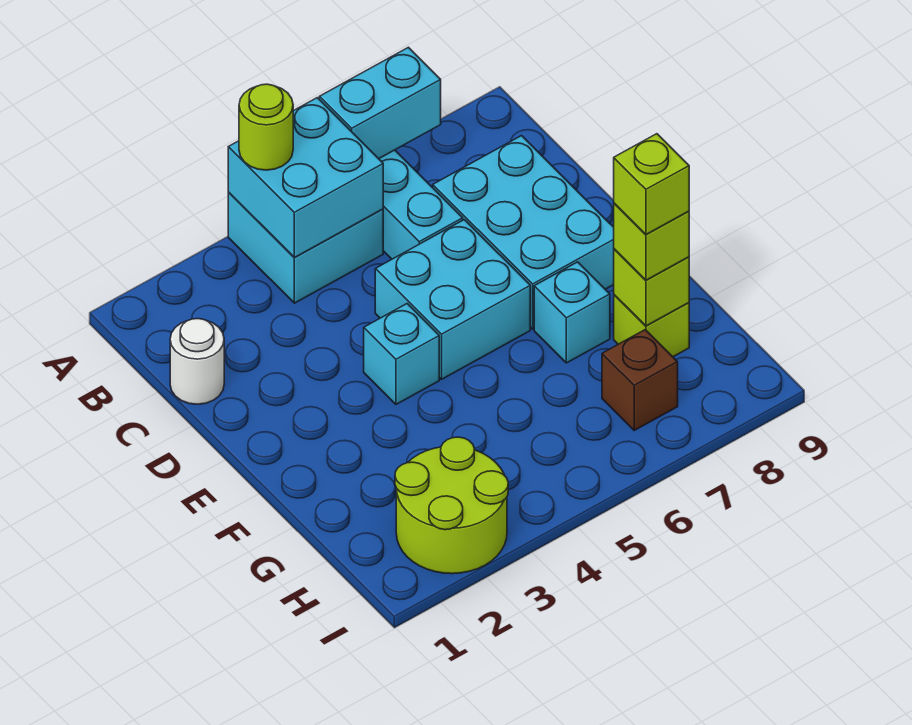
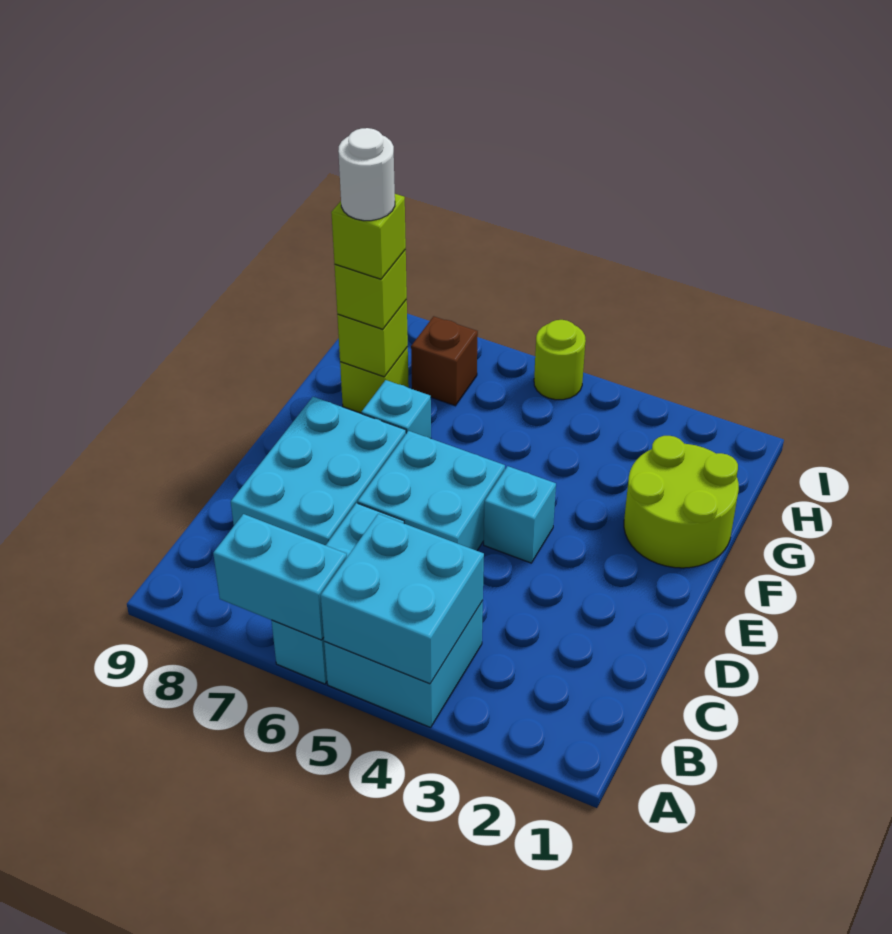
lime 1x1 round brick [239,84,293,170] -> lime 1x1 round brick moved to [534,320,586,400]
white 1x1 round brick [170,319,224,404] -> white 1x1 round brick moved to [338,128,395,221]
lime 2x2 round brick [395,437,508,574] -> lime 2x2 round brick moved to [624,436,739,568]

